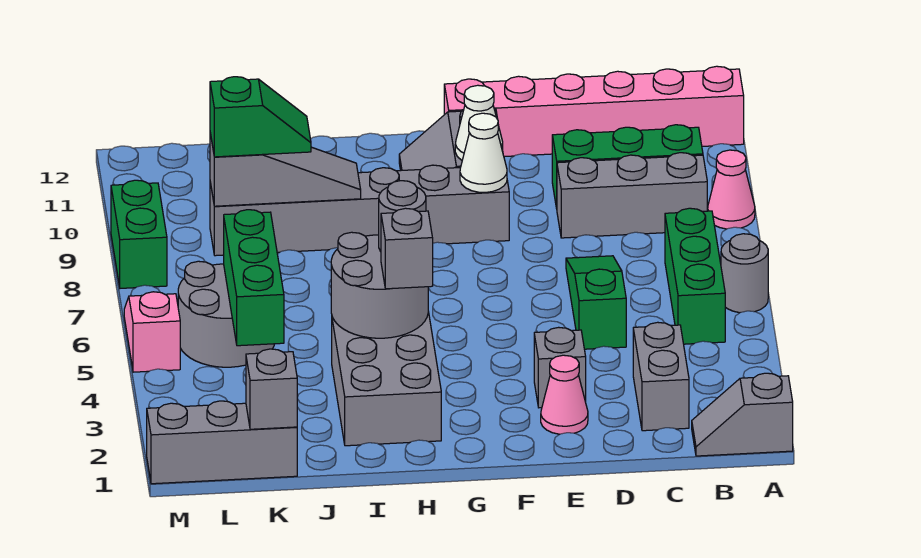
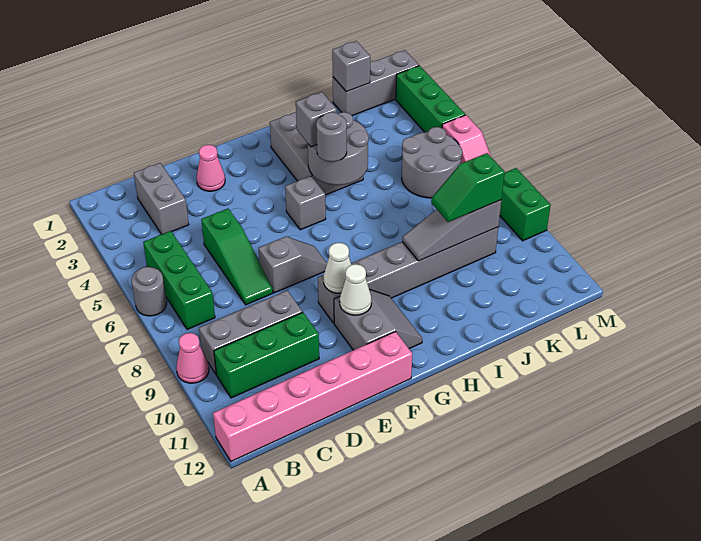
grey 1x2 slope [692,373,793,456] -> grey 1x2 slope moved to [258,237,327,293]
grey 1x1 brick [534,327,586,408] -> grey 1x1 brick moved to [285,176,326,230]
green 1x3 brick [224,210,284,346] -> green 1x3 brick moved to [396,66,465,132]

